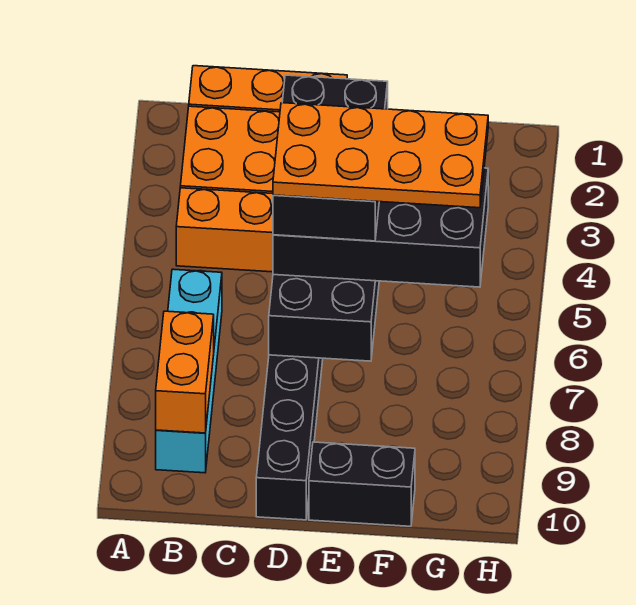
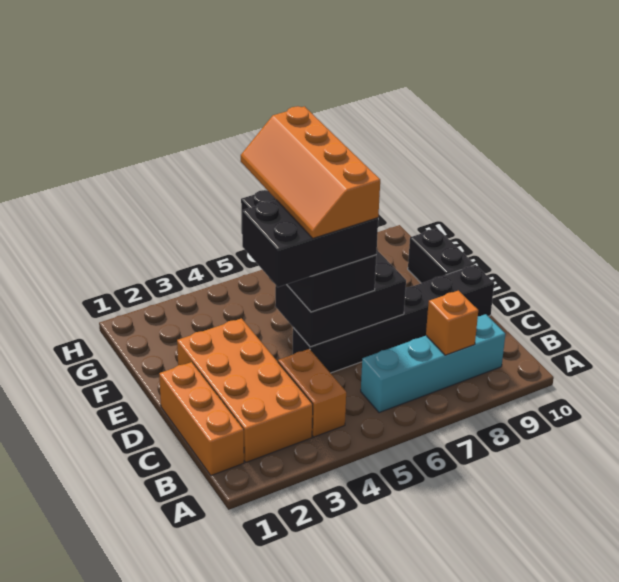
orange 1x2 brick [156,311,214,433] -> orange 1x1 brick [426,291,478,355]
orange 2x4 plate [273,103,488,208] -> orange 2x4 slope [241,106,380,238]

